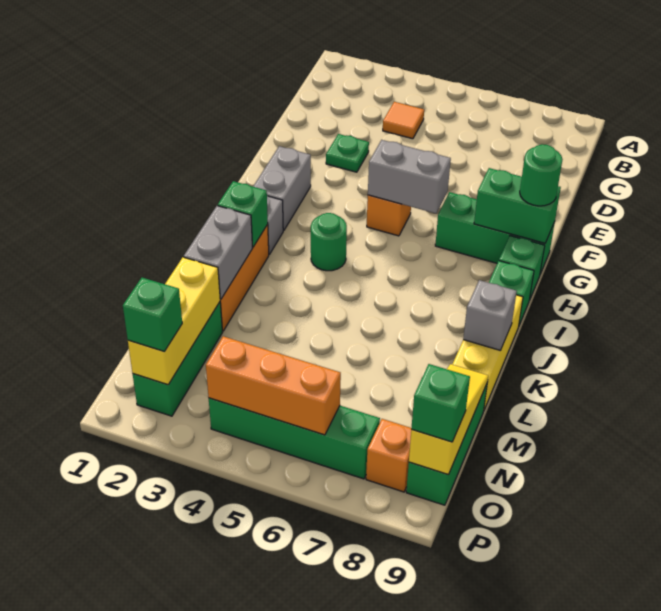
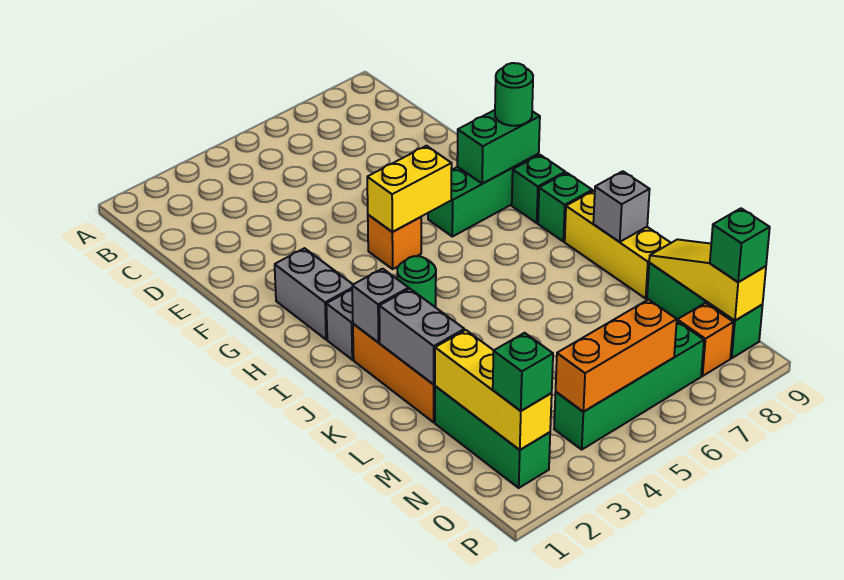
orange 1x1 tile [383,102,424,139] -> none
green 1x1 plate [326,134,369,172] -> none
grey 1x2 brick [368,140,451,213] -> yellow 1x2 brick [367,146,452,232]
green 1x1 brick [218,181,268,247] -> grey 1x1 brick [352,269,409,343]

